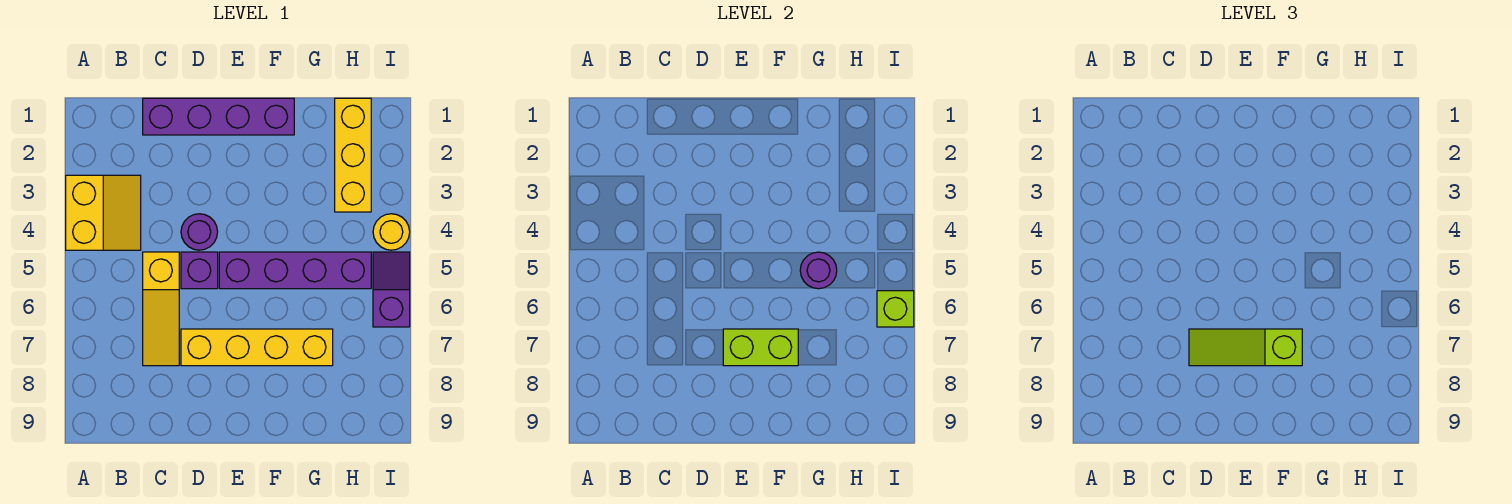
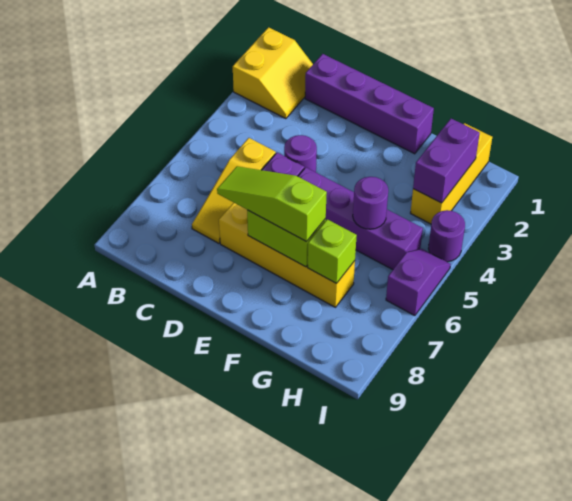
yellow 2x2 slope [66,175,141,250] -> yellow 2x2 slope moved to [233,27,313,119]
none -> purple 1x2 brick [413,119,480,203]
yellow 1x1 round brick [373,214,410,250] -> purple 1x1 round brick [428,210,465,262]
lime 1x1 brick [877,291,914,327] -> lime 1x1 brick moved to [308,219,357,283]

